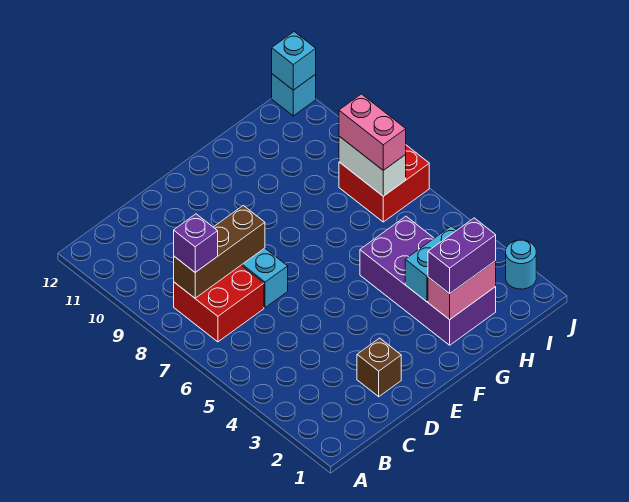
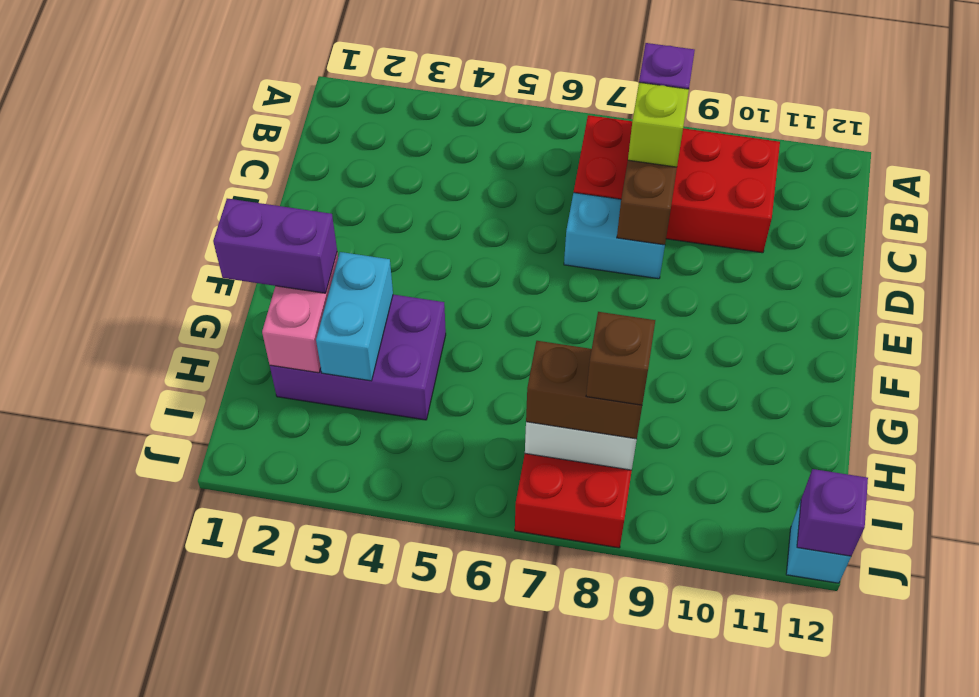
red 2x2 brick [174,265,264,342] -> red 2x4 brick [574,115,780,253]
none -> lime 1x1 brick [628,82,689,167]
brown 1x1 brick [357,338,401,397] -> brown 1x1 brick moved to [586,312,655,405]
purple 2x4 brick [360,216,496,345] -> purple 2x3 brick [270,295,446,420]
purple 1x2 brick [428,218,496,294] -> purple 1x2 brick turned to [213,199,337,293]
pink 1x2 brick [339,94,406,170] -> brown 1x2 brick [526,341,642,439]
cyan 1x1 round brick [506,240,536,289] -> none
cyan 1x1 brick [272,32,316,90] -> purple 1x1 brick [797,469,868,556]

